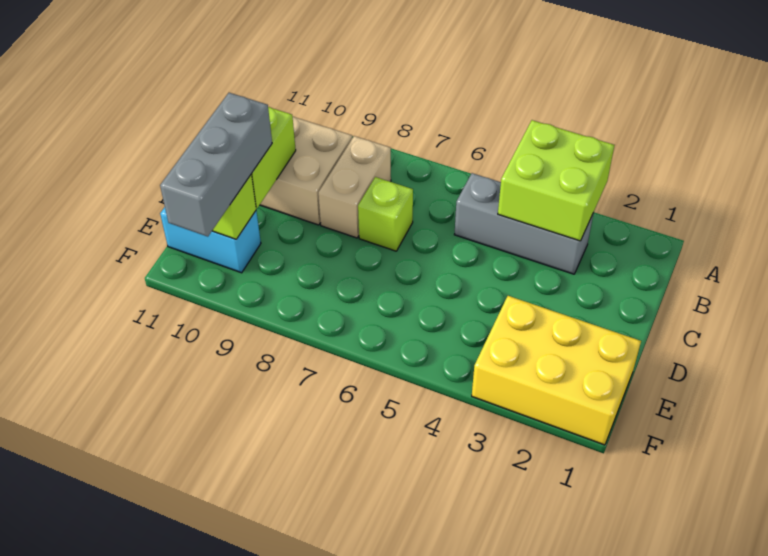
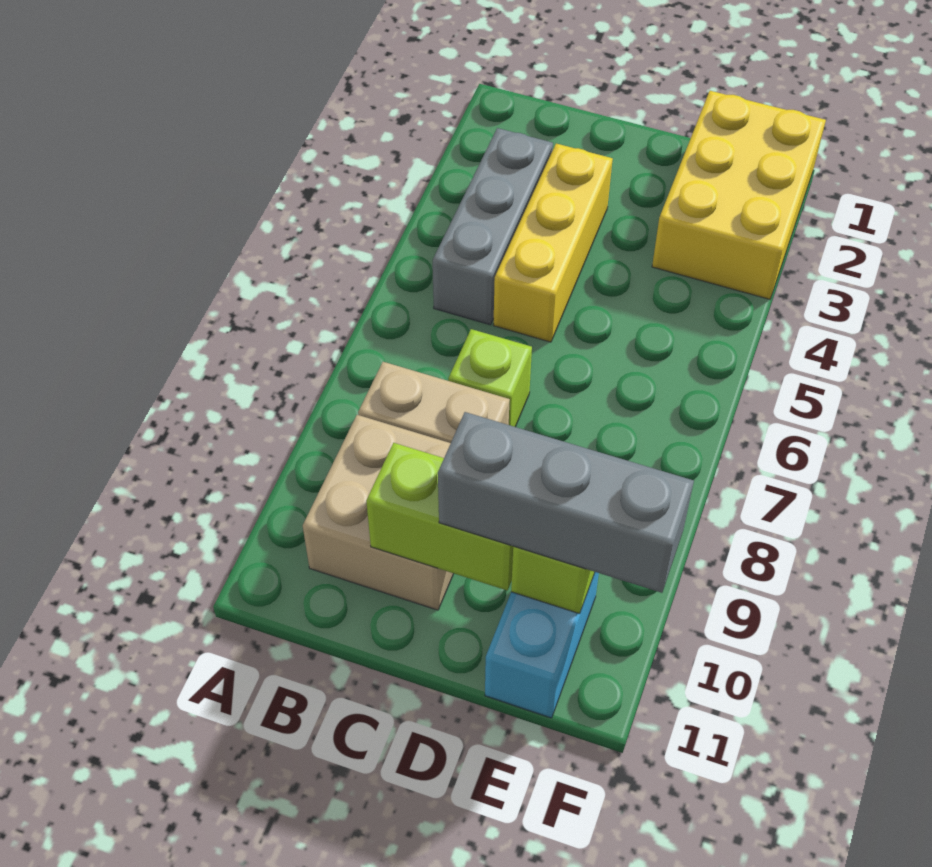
lime 2x2 brick [498,120,614,241] -> none
none -> yellow 1x3 brick [494,144,613,342]

